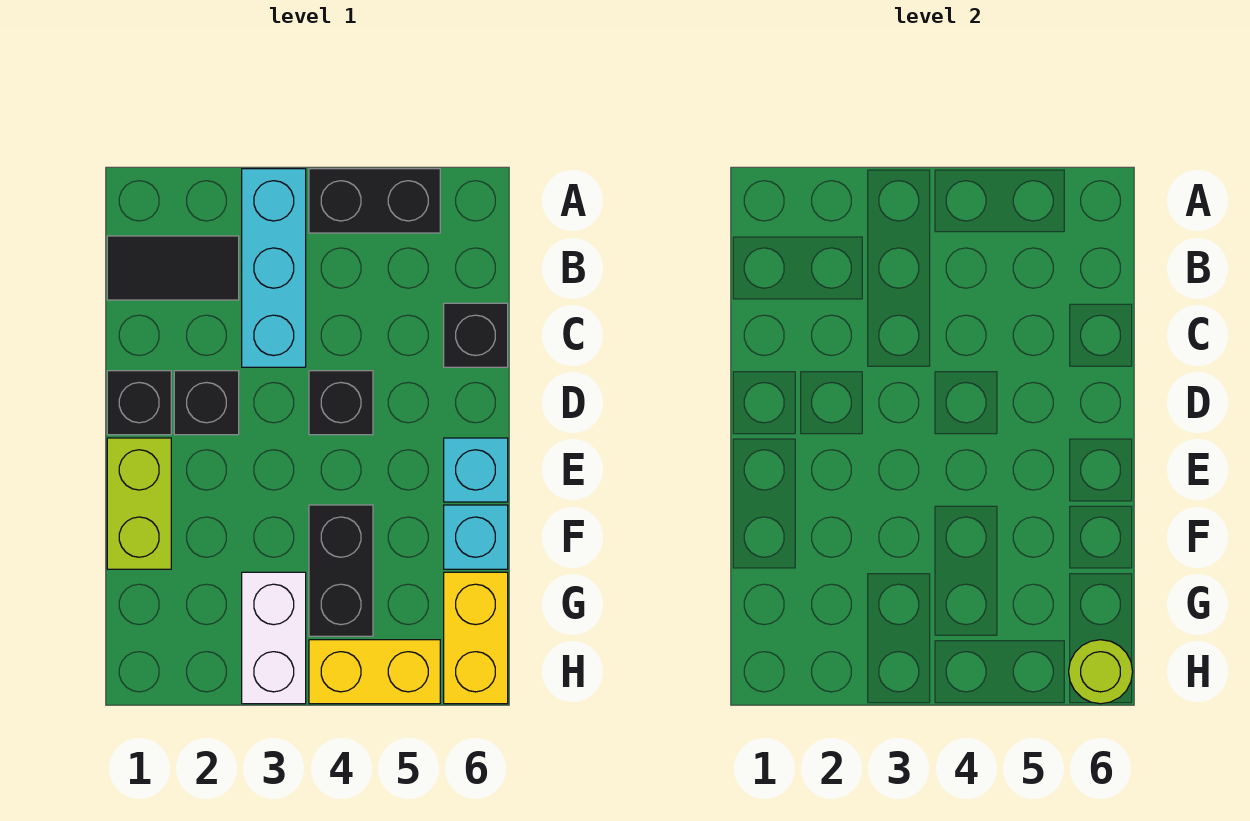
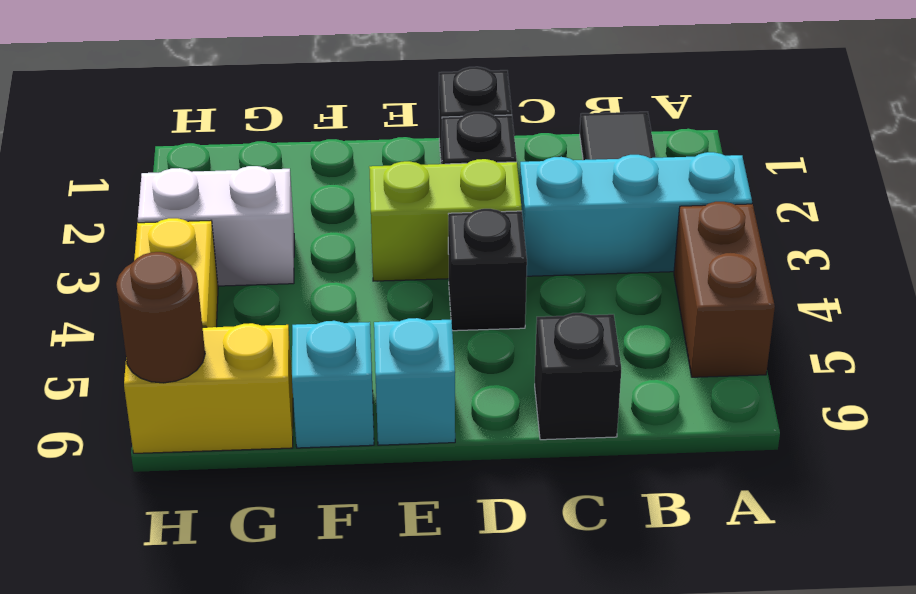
black 1x2 brick [309,169,440,233] -> brown 1x2 brick [674,202,775,377]
lime 1x2 brick [107,438,171,569] -> lime 1x2 brick moved to [369,159,522,281]
black 1x2 brick [309,505,373,636] -> none
lime 1x1 round brick [1069,640,1133,704] -> brown 1x1 round brick [116,252,205,383]

